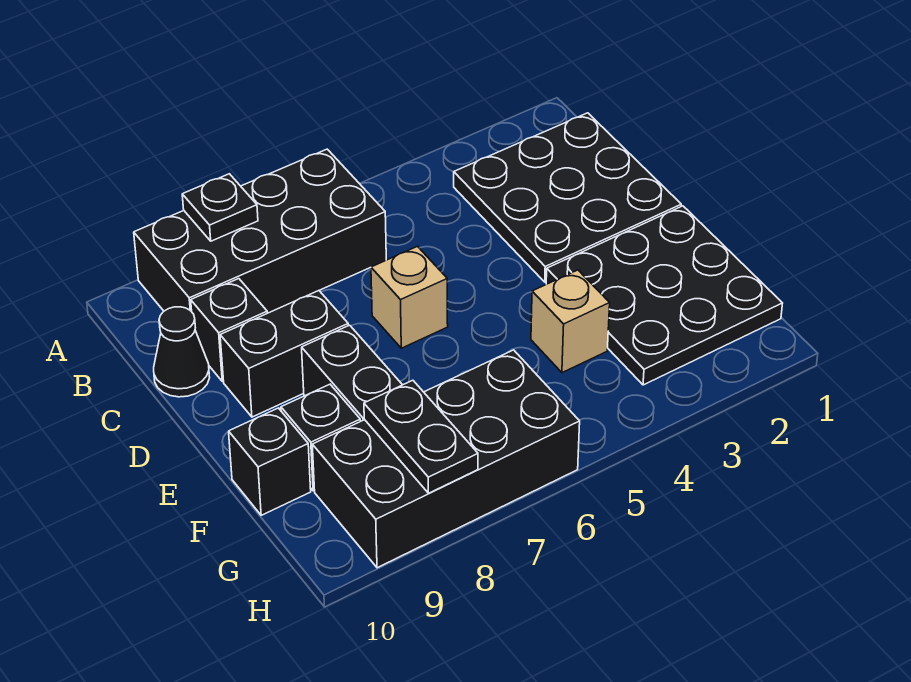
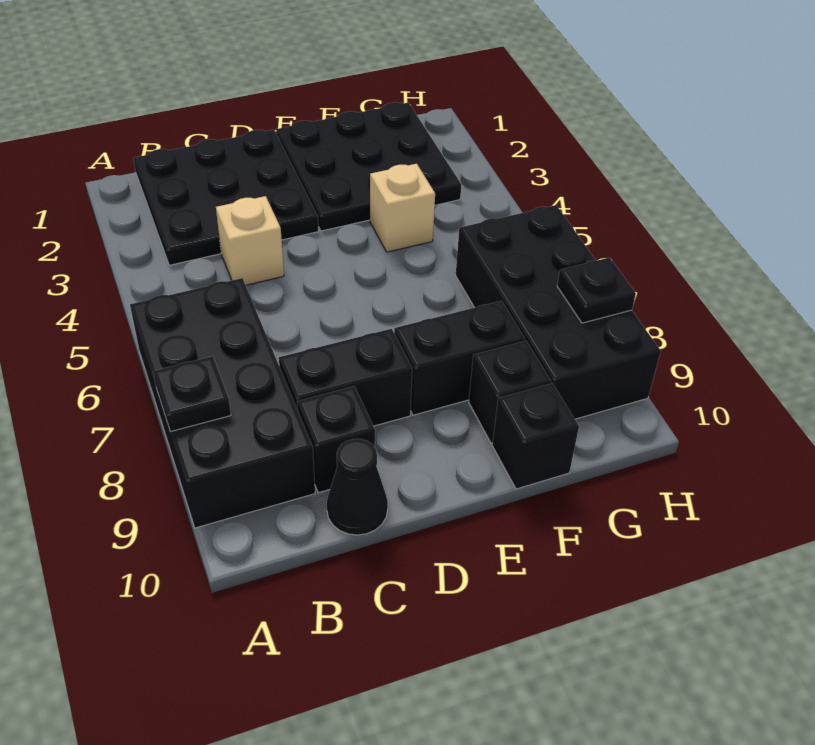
tan 1x1 brick [371,246,448,348] -> tan 1x1 brick moved to [216,196,284,285]
black 1x2 brick [220,291,348,417] -> black 1x2 brick turned to [279,329,412,426]
black 1x2 plate [364,380,478,493] -> black 1x1 plate [557,257,636,323]

